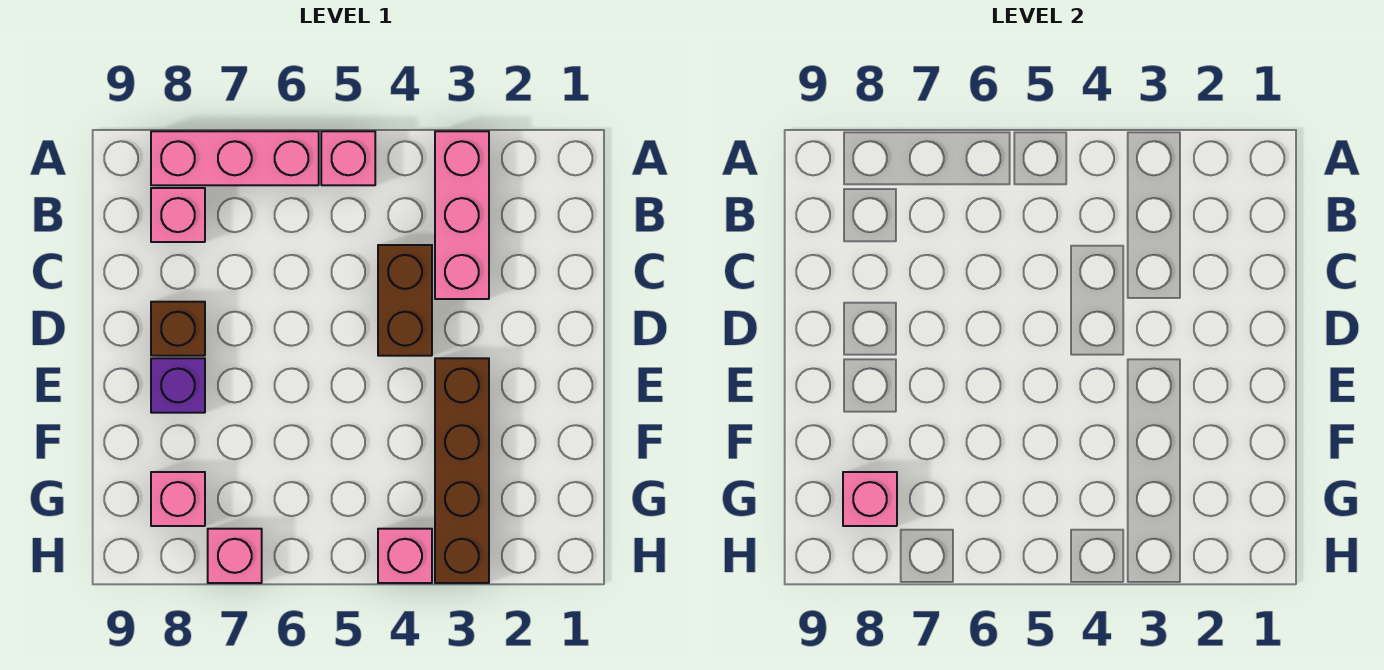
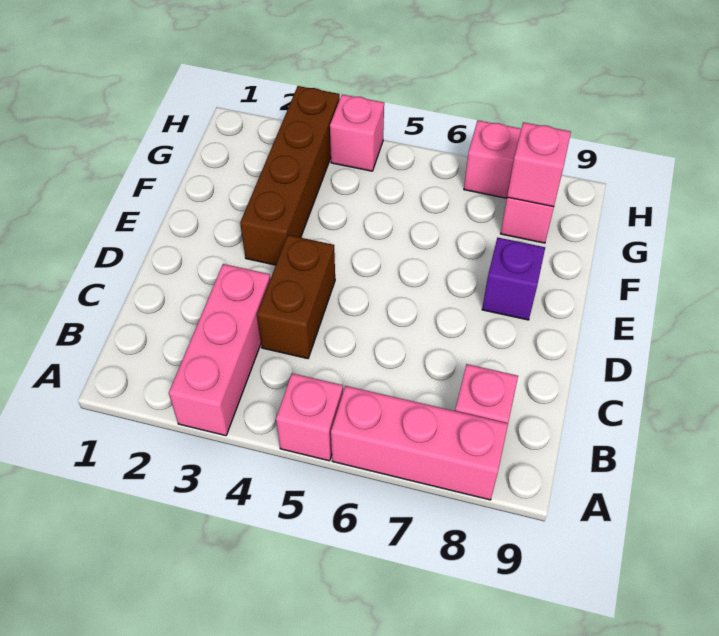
brown 1x1 brick [151,302,205,356] -> none

